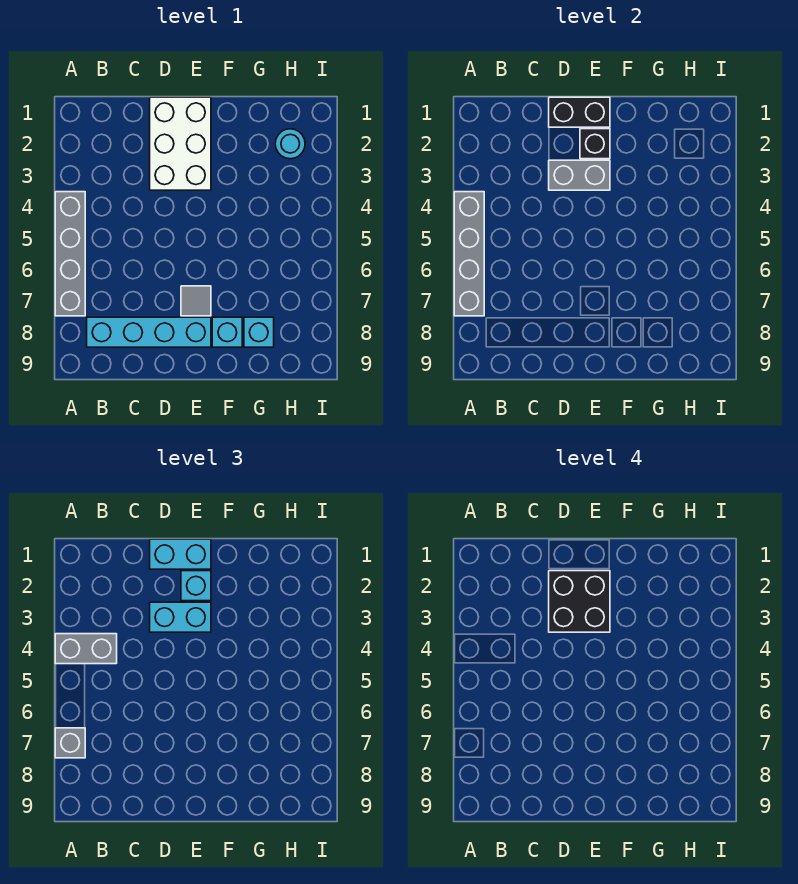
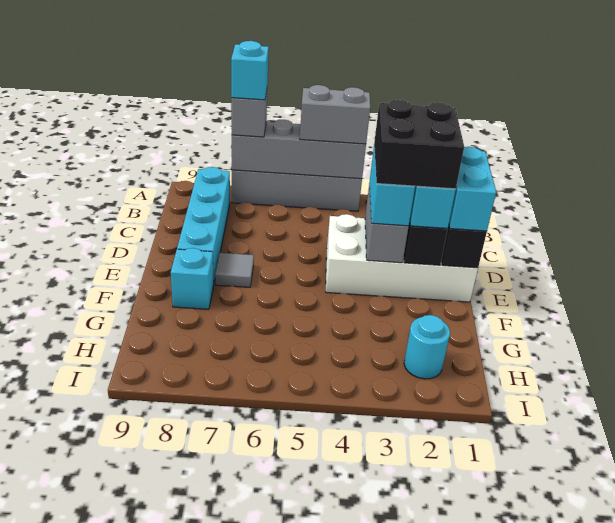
grey 1x2 brick [55,634,117,664] -> grey 1x2 brick turned to [300,85,370,144]
white 2x3 brick [150,97,211,190] -> white 2x4 brick [326,214,478,302]
cyan 1x1 brick [244,317,274,347] -> cyan 1x1 brick moved to [231,41,269,100]

